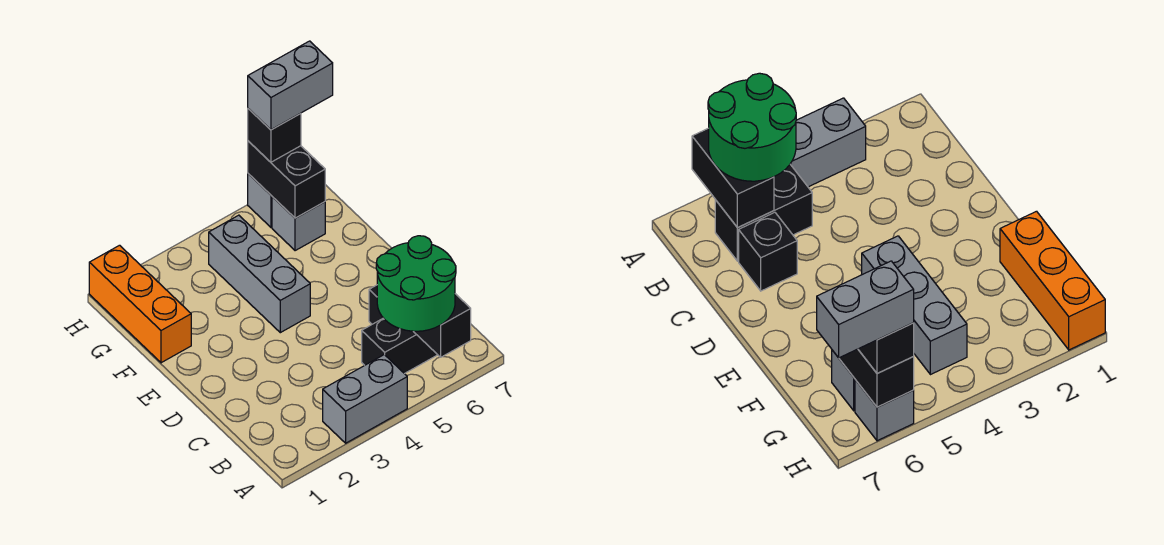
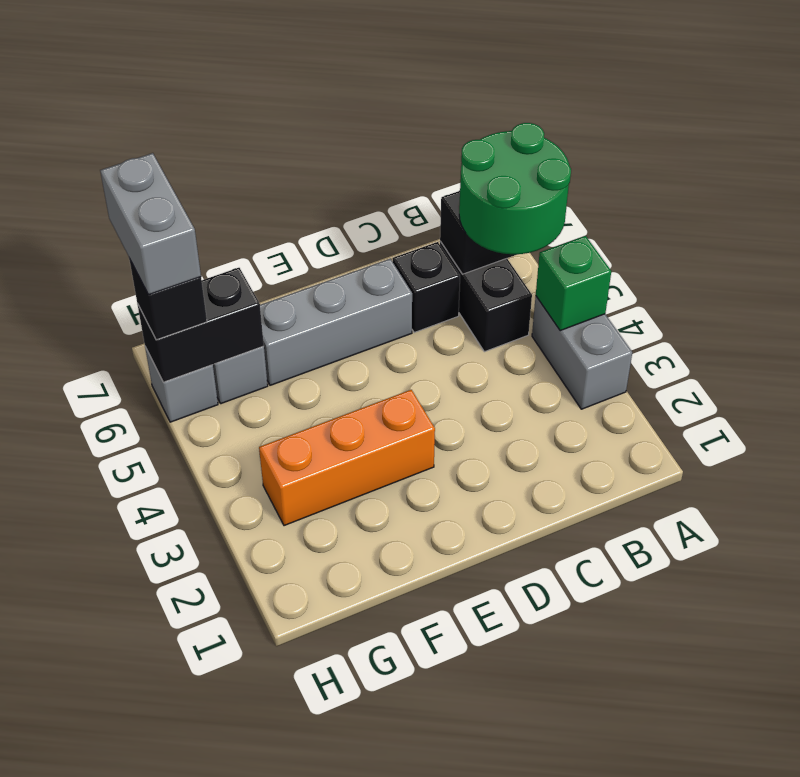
none -> green 1x1 brick [536,236,611,331]
grey 1x3 brick [209,215,310,333] -> grey 1x3 brick moved to [260,259,412,385]
orange 1x3 brick [89,245,191,363] -> orange 1x3 brick moved to [259,390,435,526]

